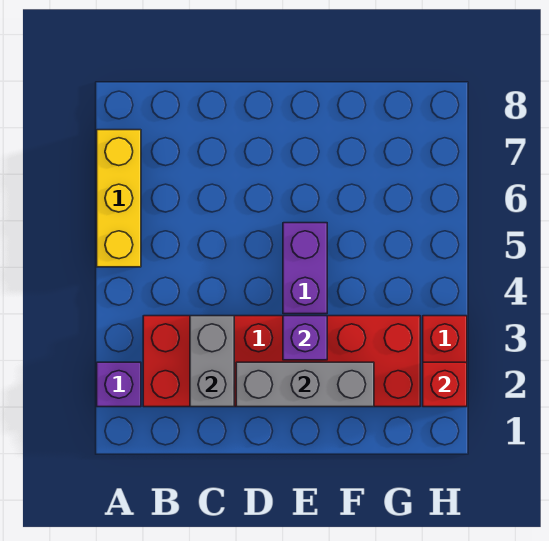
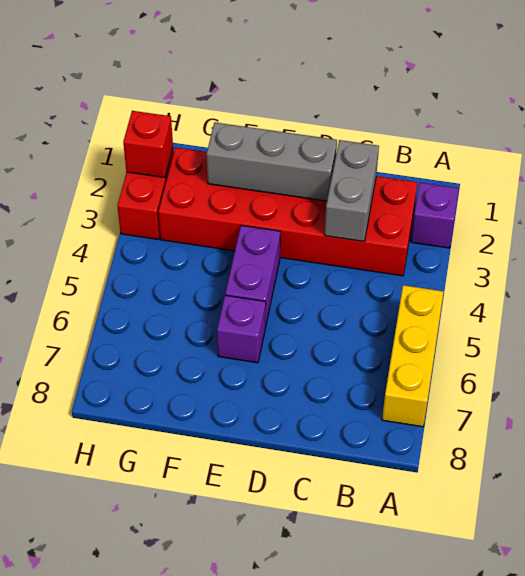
purple 1x1 brick [283,316,327,360] -> purple 1x1 brick moved to [217,295,266,363]

